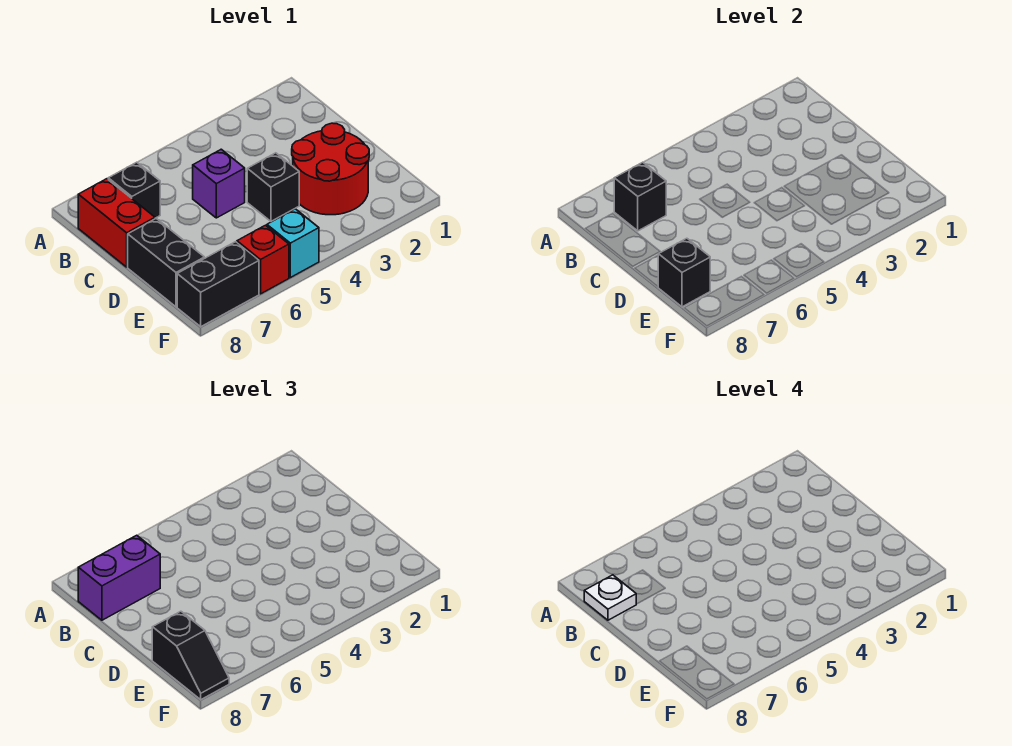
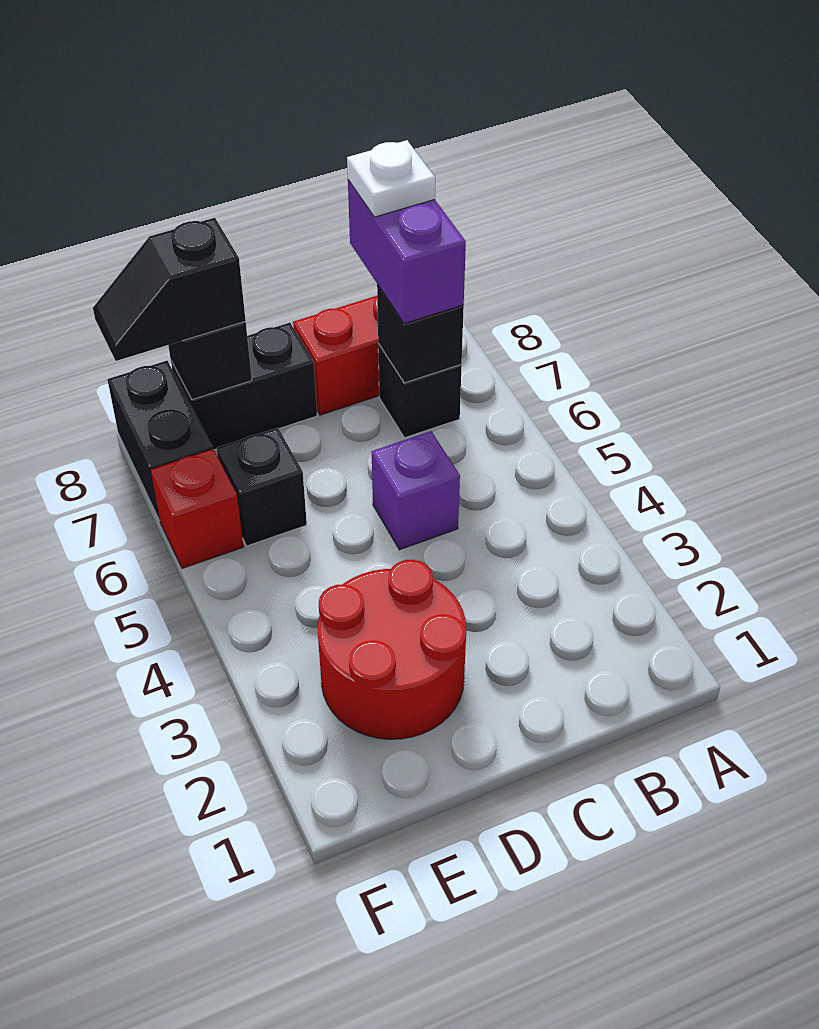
black 1x1 brick [247,153,299,221] -> black 1x1 brick moved to [217,428,307,546]
cyan 1x1 brick [267,209,319,278] -> none

